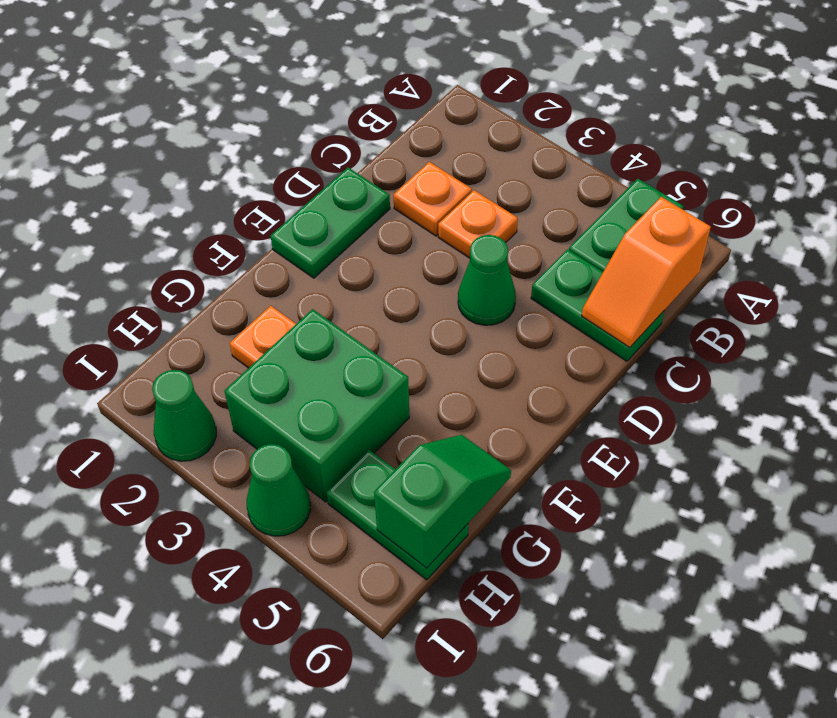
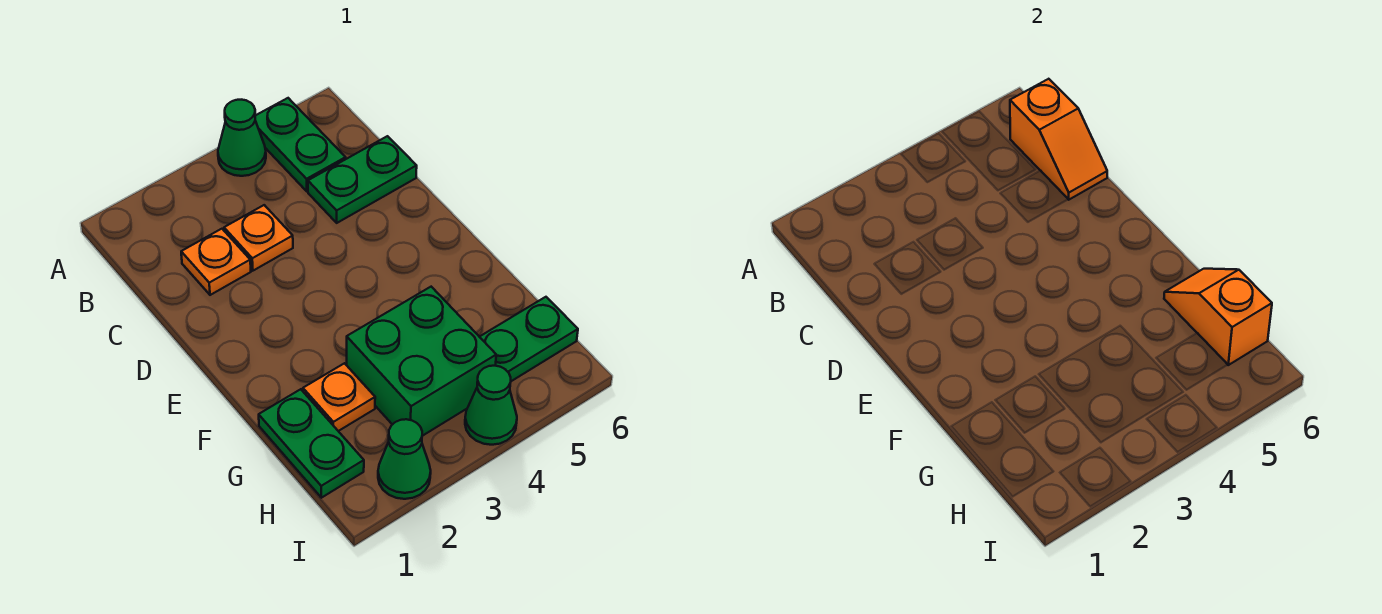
green 1x2 plate [271,168,390,278] -> green 1x2 plate moved to [259,389,364,498]
green 1x1 cone [458,235,516,325] -> green 1x1 cone moved to [218,100,266,176]
green 1x2 slope [374,435,511,568] -> orange 1x2 slope [1164,269,1272,365]

